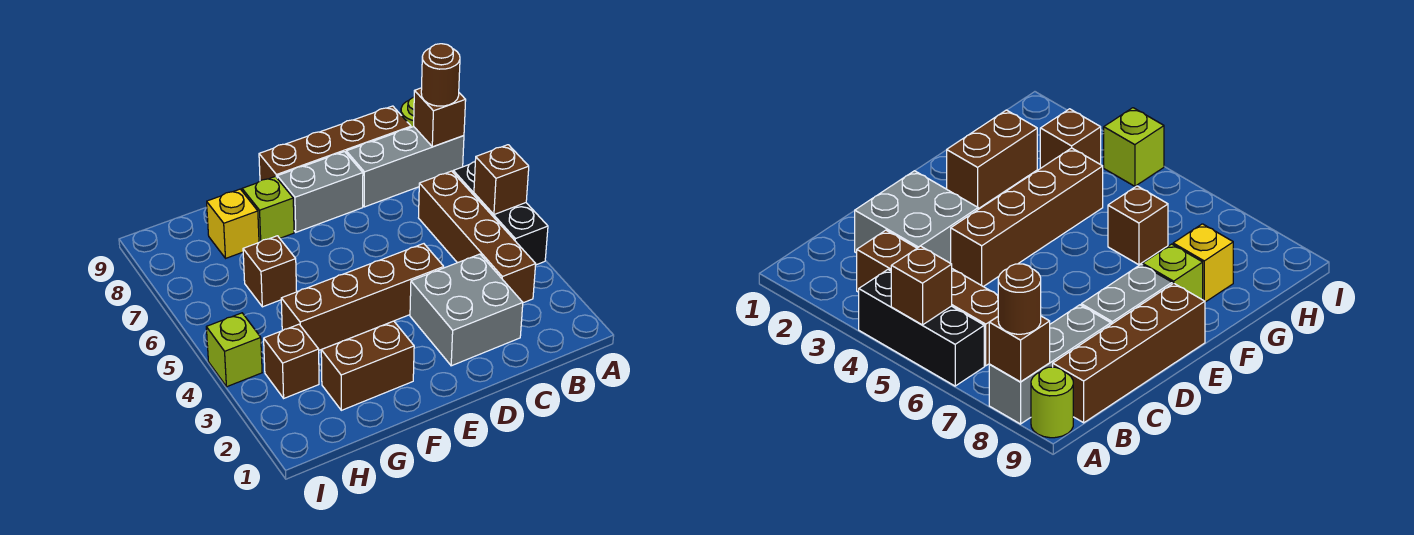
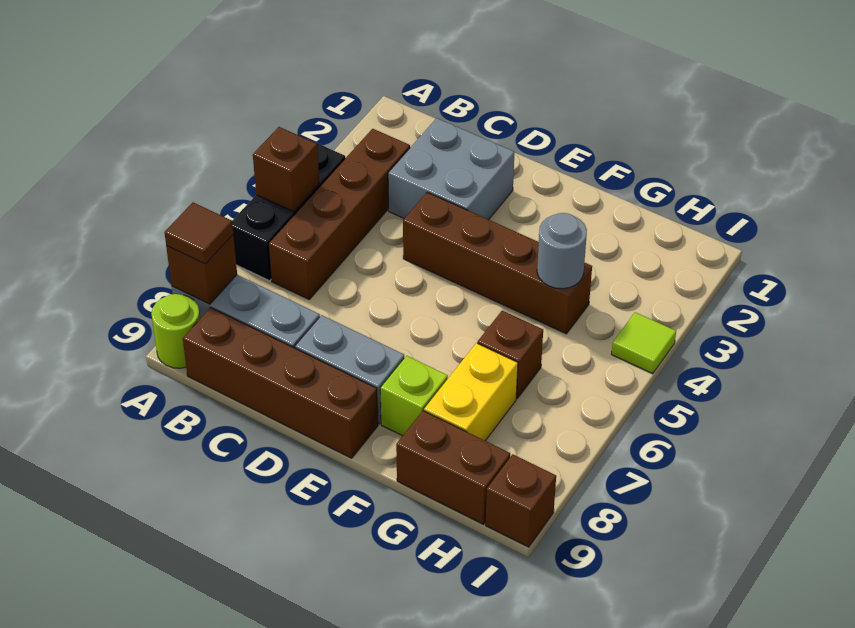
brown 1x1 round brick [421,44,460,106] -> brown 1x1 tile [164,202,233,264]
brown 1x2 brick [321,321,414,410] -> brown 1x2 brick moved to [396,411,510,524]
none -> grey 1x1 round brick [537,213,587,289]
yellow 1x1 brick [207,189,259,258] -> yellow 1x2 brick [424,343,518,441]
brown 1x1 brick [264,324,319,398] -> brown 1x1 brick moved to [486,454,556,547]
lime 1x1 brick [206,313,262,387] -> lime 1x1 tile [611,312,676,374]

